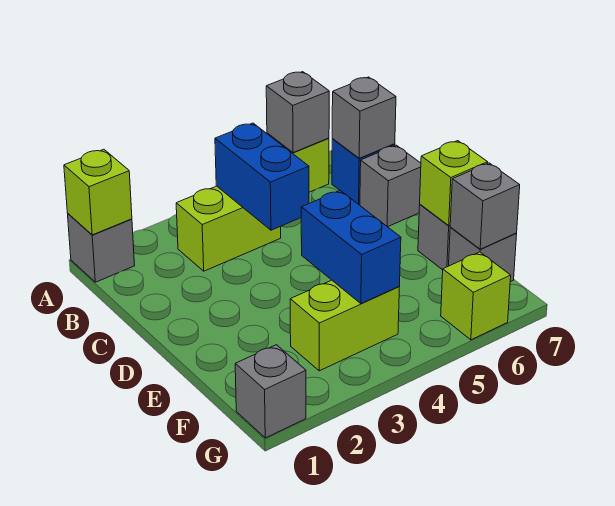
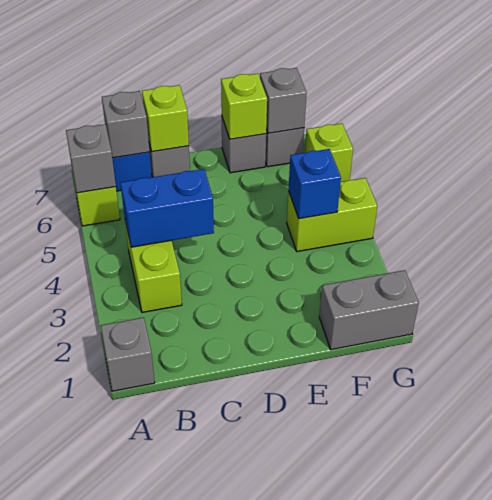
lime 1x1 brick [64,149,132,235] -> lime 1x1 brick moved to [142,85,189,152]
blue 1x2 brick [301,191,401,304] -> blue 1x1 brick [289,149,341,219]
lime 1x2 brick [290,280,399,371] -> lime 1x2 brick turned to [287,178,377,252]
grey 1x1 brick [235,345,306,438] -> grey 1x2 brick [319,270,419,350]

